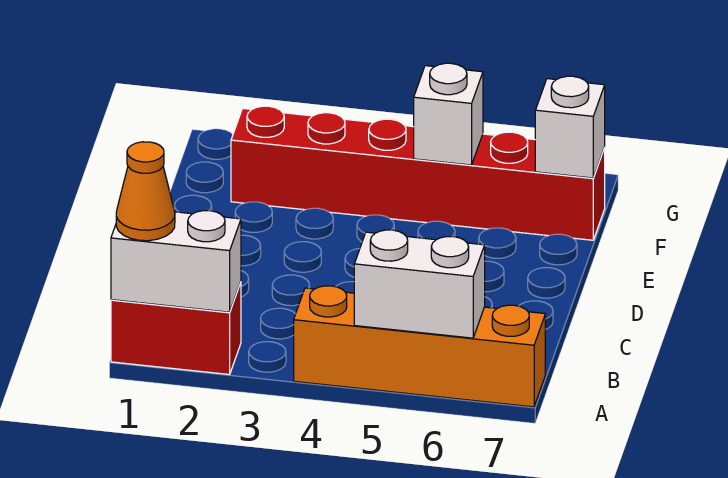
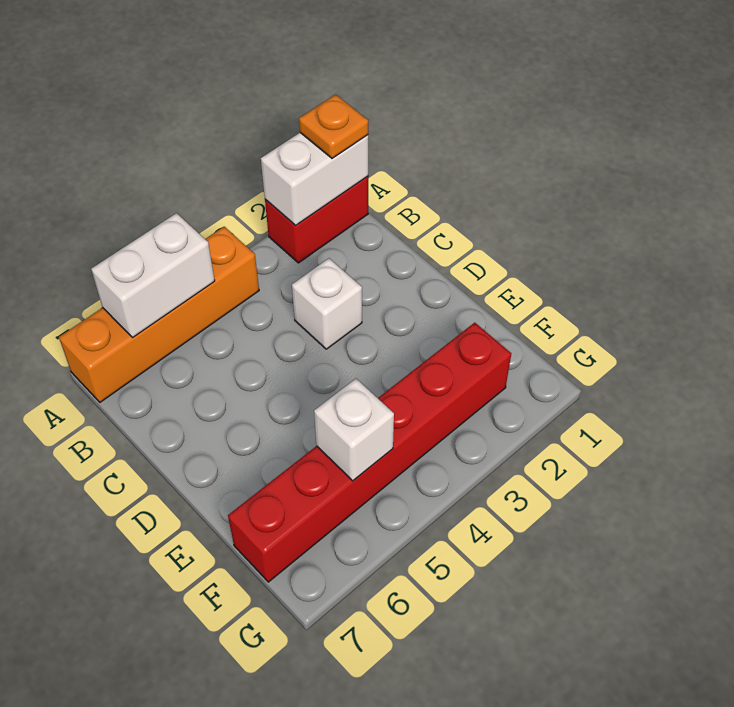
orange 1x1 cone [116,142,175,241] -> orange 1x1 plate [299,95,368,158]
white 1x1 brick [535,76,605,178] -> white 1x1 brick moved to [292,258,362,349]

